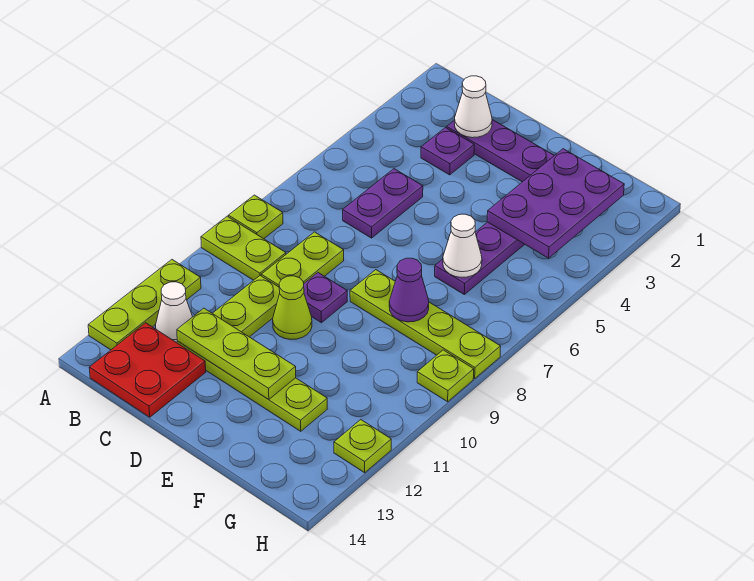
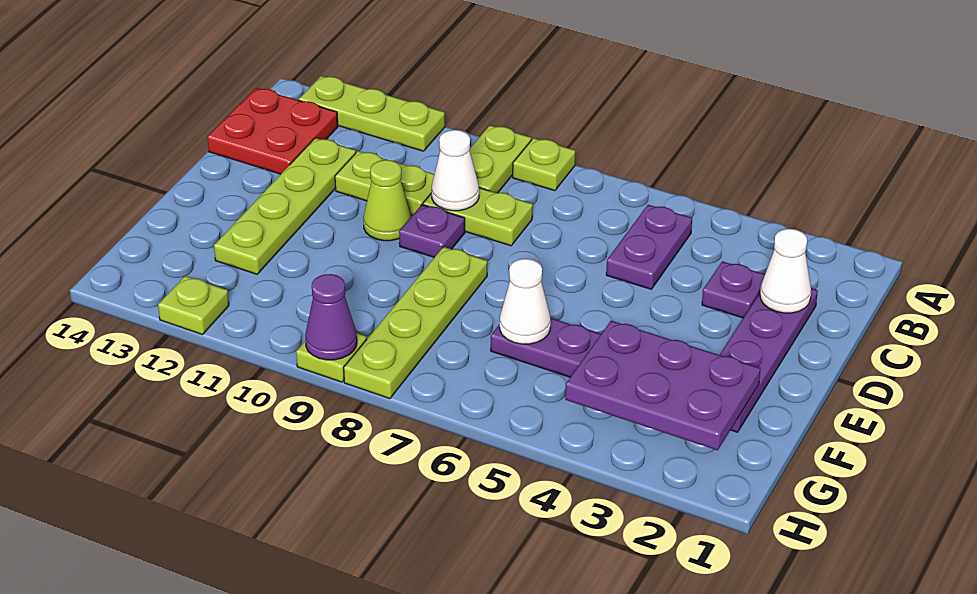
white 1x1 cone [156,282,192,343] -> white 1x1 cone moved to [432,130,479,211]
purple 1x2 plate [343,169,423,238] -> purple 1x2 plate turned to [606,205,692,289]
lime 1x3 plate [177,308,296,400] -> none
purple 1x1 cone [389,258,429,322] -> purple 1x1 cone moved to [305,274,357,360]

